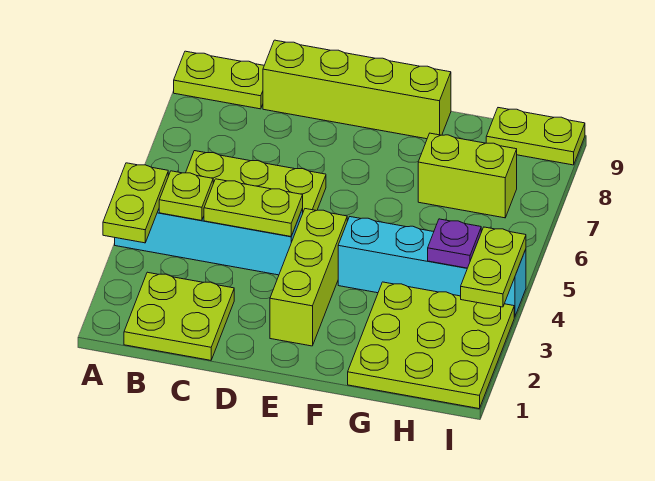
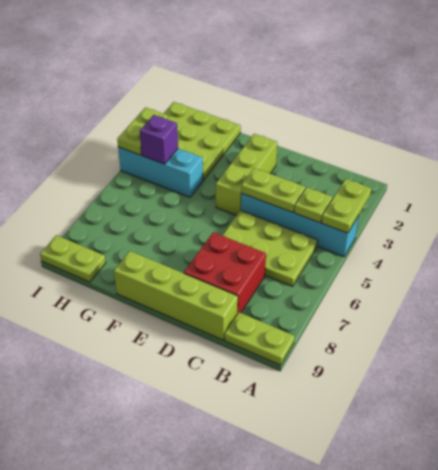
lime 2x2 plate [124,272,234,360] -> none
none -> red 2x2 brick [184,232,266,314]
cyan 1x4 brick [338,217,526,317] -> cyan 1x3 brick [118,147,203,197]
lime 1x2 brick [418,133,517,218] -> none
purple 1x1 plate [428,219,481,268] -> purple 1x1 brick [140,115,178,164]

